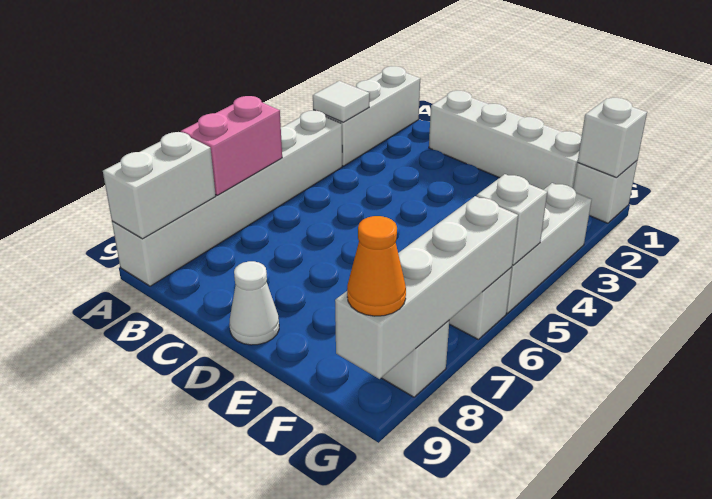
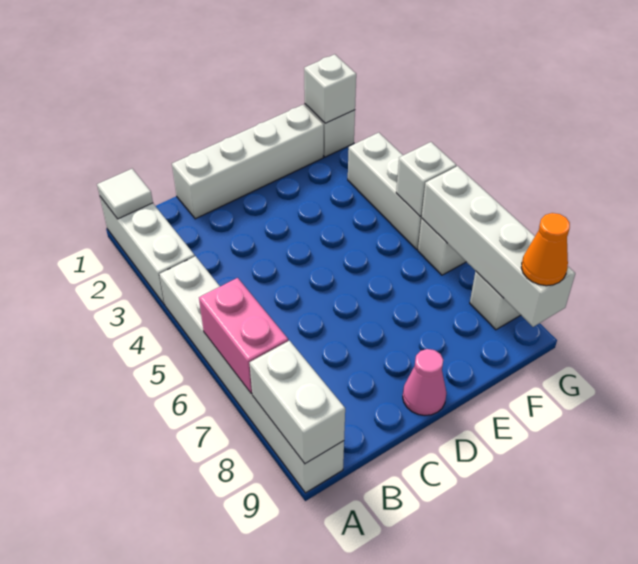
white 1x1 tile [313,81,370,122] -> white 1x1 tile moved to [97,169,153,219]
white 1x1 cone [229,261,279,345] -> pink 1x1 cone [403,349,446,415]

